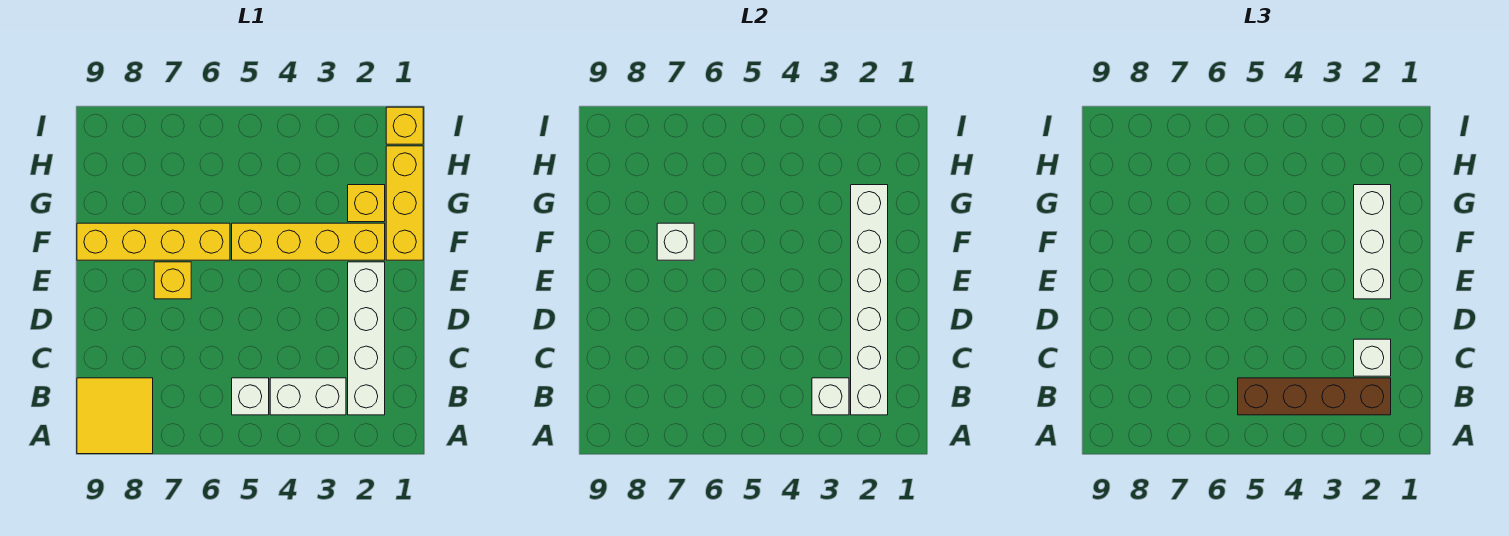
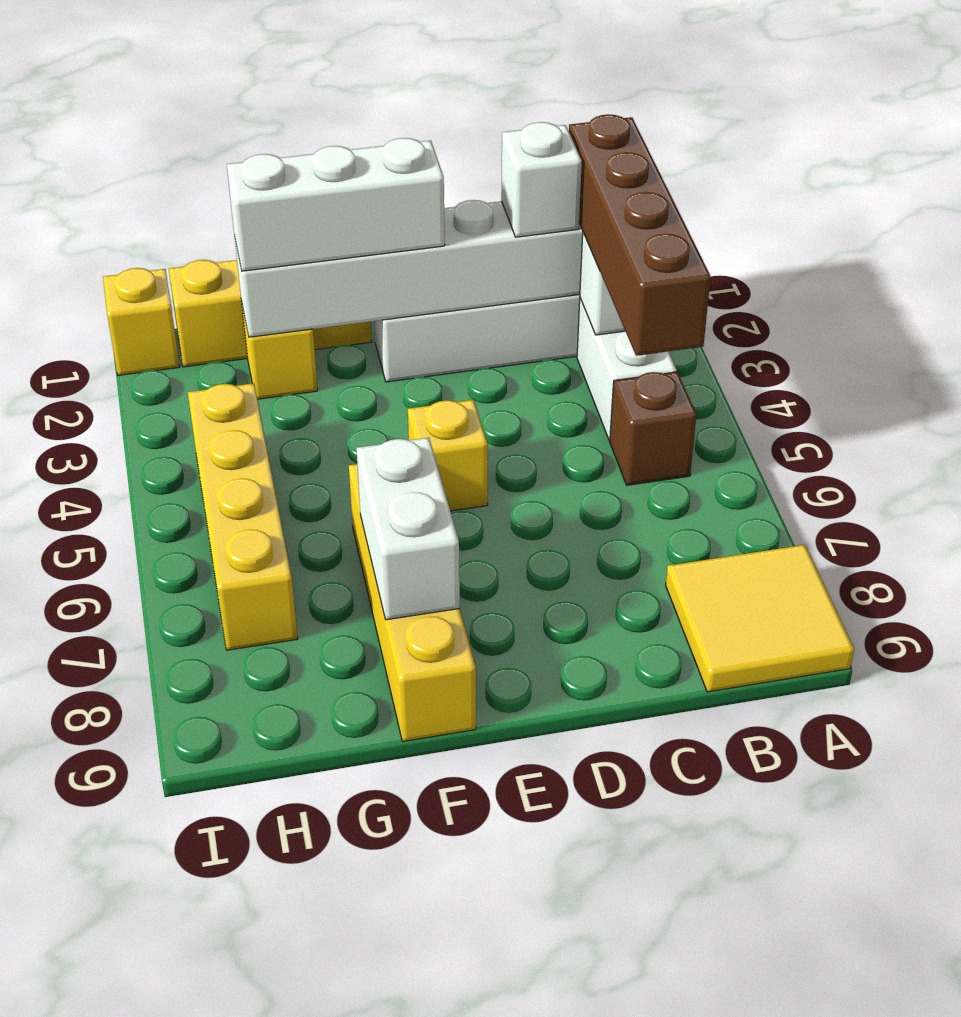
white 1x1 brick [232,378,269,415] -> brown 1x1 brick [610,372,697,485]
yellow 1x1 brick [154,262,191,299] -> yellow 1x1 brick moved to [408,400,488,511]
yellow 1x4 brick [232,223,385,260] -> yellow 1x4 brick moved to [188,383,298,650]
white 1x1 brick [657,223,694,260] -> white 1x2 brick [356,438,460,620]

